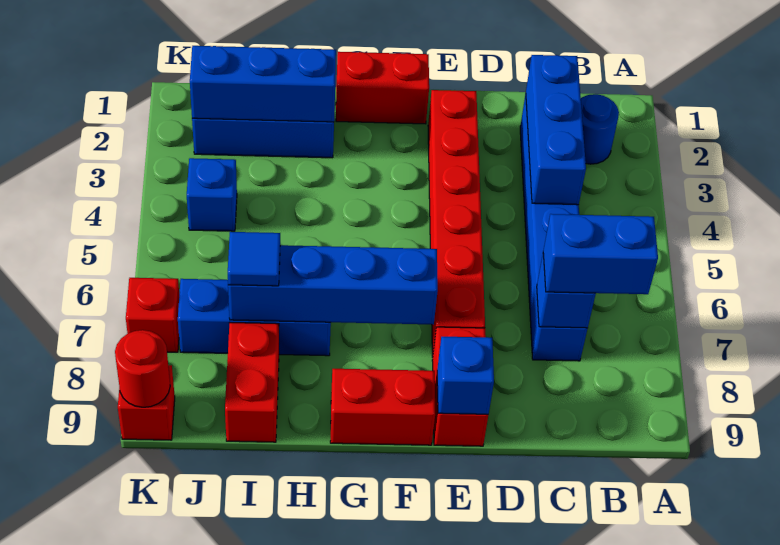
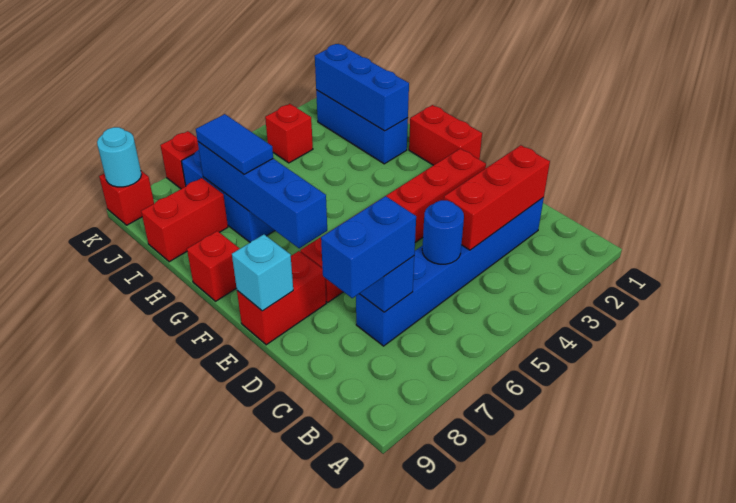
blue 1x1 round brick [581,94,619,164] -> blue 1x1 round brick moved to [422,200,464,264]
blue 1x2 brick [543,214,658,294] -> blue 1x2 brick turned to [321,196,416,298]
blue 1x3 brick [526,55,586,205] -> red 1x3 brick [444,145,550,250]
blue 1x1 brick [437,337,494,414] -> cyan 1x1 brick [232,234,293,311]
red 1x2 brick [330,369,435,445] -> red 1x1 brick [187,231,240,301]
blue 1x1 tile [228,232,280,286] -> blue 1x2 tile [196,114,273,174]
blue 1x1 brick [187,158,237,231] -> red 1x1 brick [265,104,313,163]
red 1x1 round brick [115,330,170,407] -> cyan 1x1 round brick [97,127,142,187]

